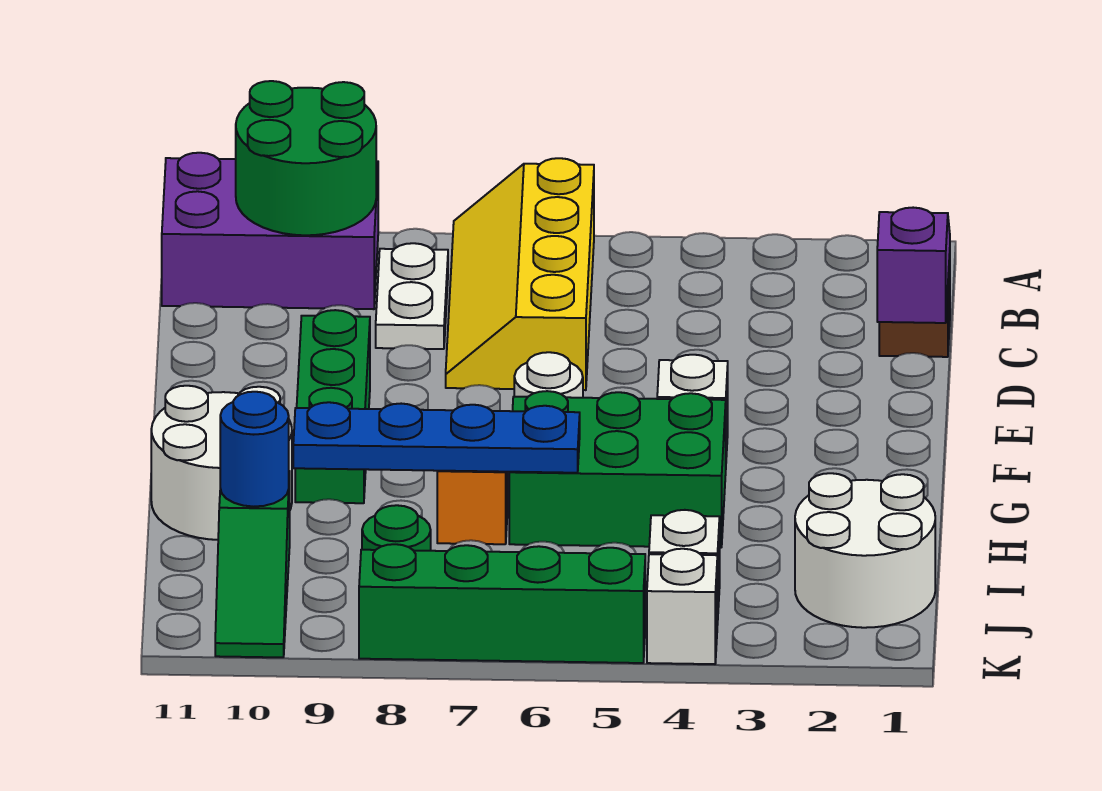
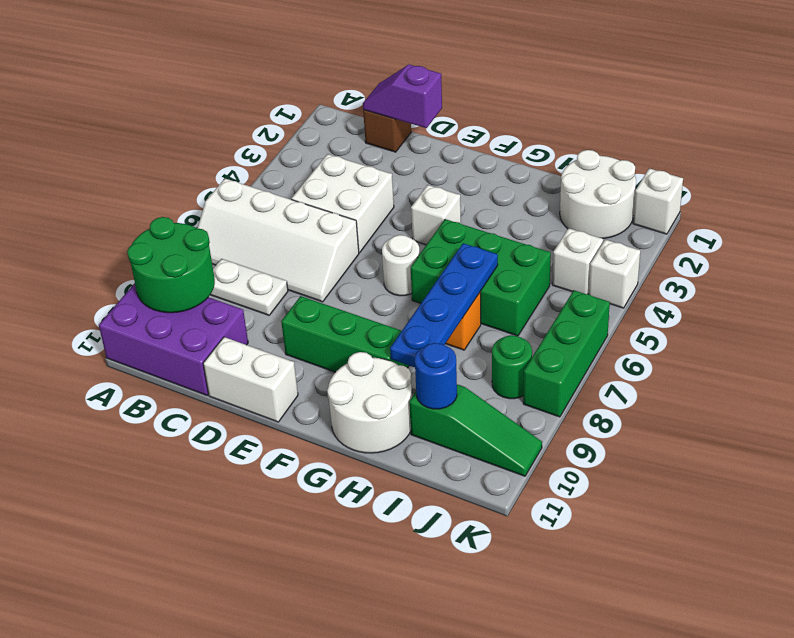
yellow 2x4 slope [446,158,594,390] -> white 2x4 slope [197,179,359,302]
purple 2x3 brick [162,153,378,309] -> purple 2x3 brick turned to [99,283,248,395]
none -> white 2x2 brick [291,154,394,253]
none -> white 1x2 brick [203,337,298,422]
green 2x3 brick [509,391,726,548] -> green 2x3 brick turned to [411,219,551,336]
none -> white 1x1 brick [633,168,683,234]
green 1x4 brick [359,544,645,663] -> green 1x3 brick [523,290,610,417]

